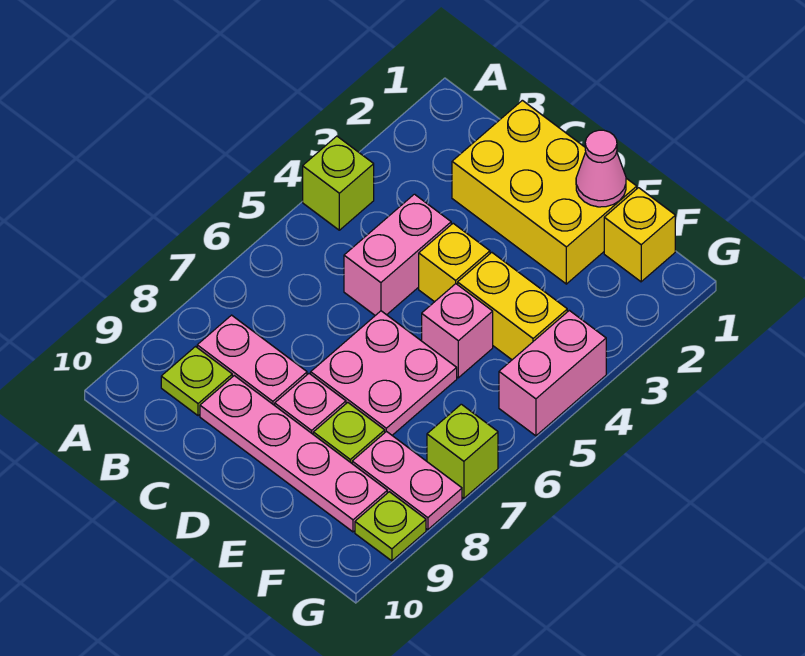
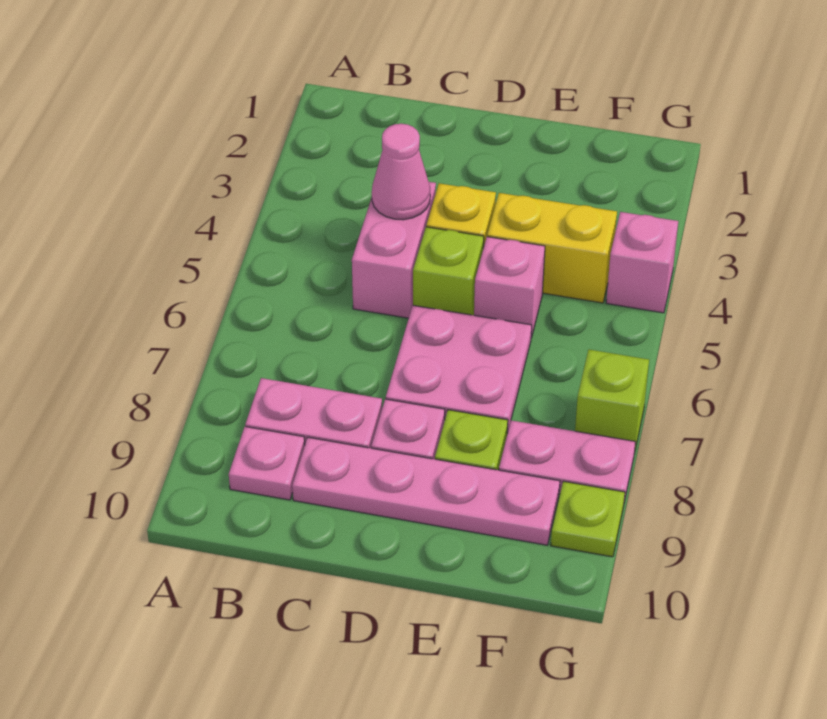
lime 1x1 brick [303,136,374,230] -> lime 1x1 brick moved to [413,227,484,315]
lime 1x1 plate [161,347,232,416] -> pink 1x1 plate [229,427,305,500]
yellow 2x3 brick [452,100,637,284] -> none
pink 1x1 cone [576,130,626,207] -> pink 1x1 cone moved to [372,124,430,220]
yellow 1x1 brick [604,188,675,282] -> none
pink 1x2 brick [499,310,606,436] -> pink 1x1 brick [606,212,678,313]

